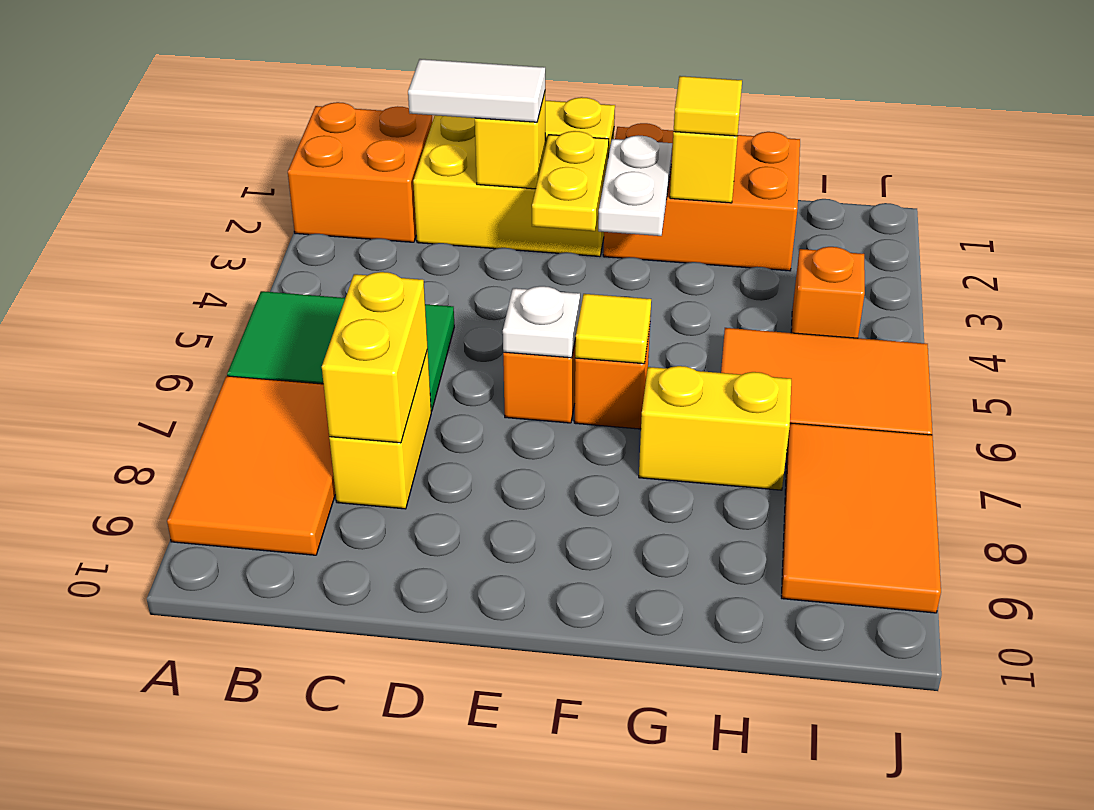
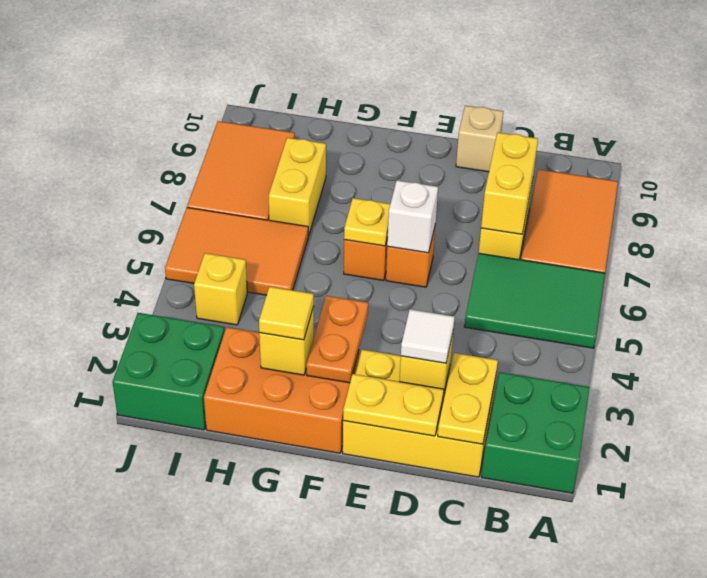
orange 2x2 brick [288,102,432,242] -> green 2x2 brick [481,372,590,493]
white 1x2 tile [408,59,545,122] -> white 1x1 tile [401,309,455,363]
none -> tan 1x1 brick [456,105,504,172]
yellow 1x2 plate [532,131,609,231] -> yellow 1x2 plate moved to [438,353,498,444]
white 1x1 plate [503,286,580,358] -> white 1x1 brick [387,180,438,253]
white 1x2 plate [598,136,672,236] -> orange 1x2 plate [306,296,368,383]
yellow 1x1 tile [575,294,651,364] -> yellow 1x1 plate [344,198,390,246]
yellow 1x2 brick [639,366,791,490] -> yellow 1x2 brick turned to [268,138,326,236]
none -> green 2x2 brick [112,313,224,430]
orange 1x1 brick [791,247,865,338] -> yellow 1x1 brick [194,253,247,325]

